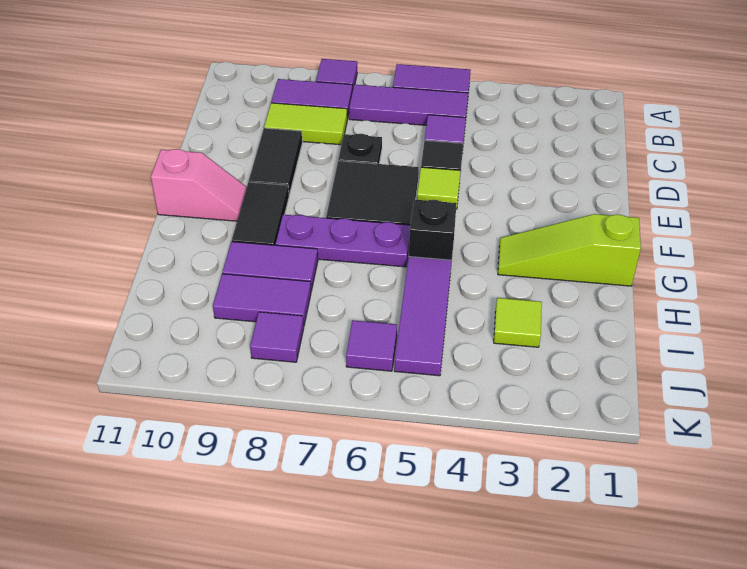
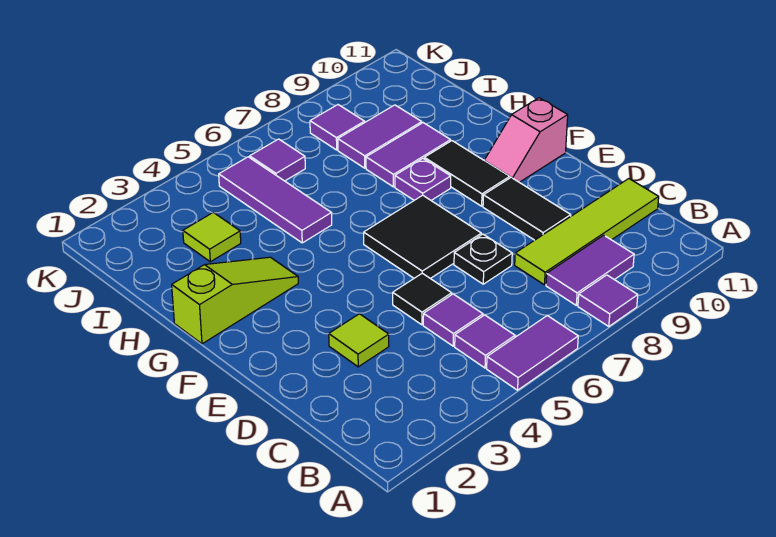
purple 1x3 tile [349,85,468,125] -> purple 1x1 tile [455,315,515,368]
lime 1x2 tile [264,103,347,145] -> lime 1x4 tile [515,179,659,285]
lime 1x1 tile [417,167,461,209] -> lime 1x1 tile moved to [329,314,389,367]
black 1x1 brick [409,200,457,264] -> none
purple 1x3 plate [276,215,410,267] -> purple 1x1 plate [395,159,451,200]

